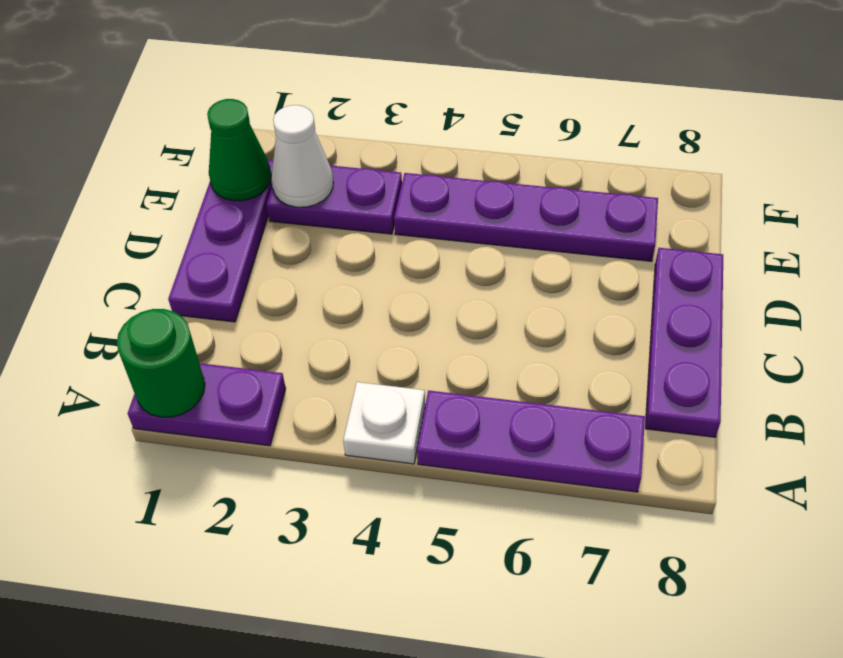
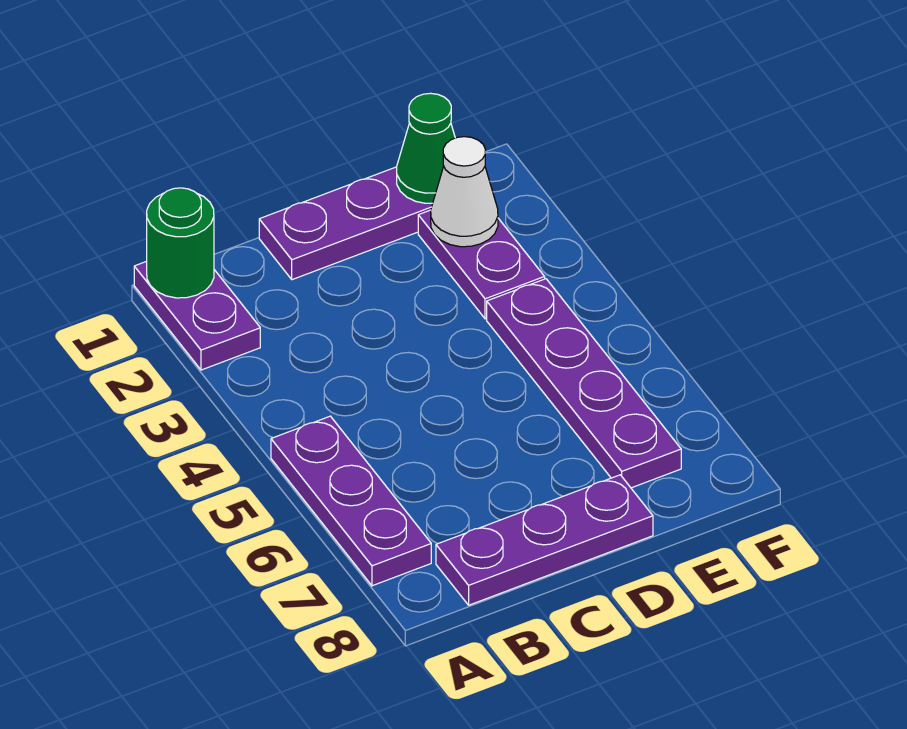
white 1x1 plate [343,382,425,464] -> none

